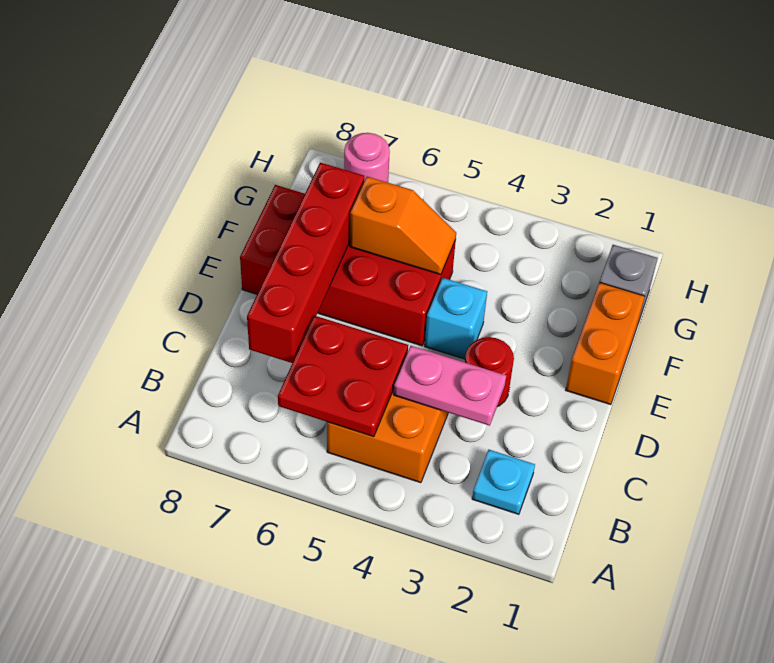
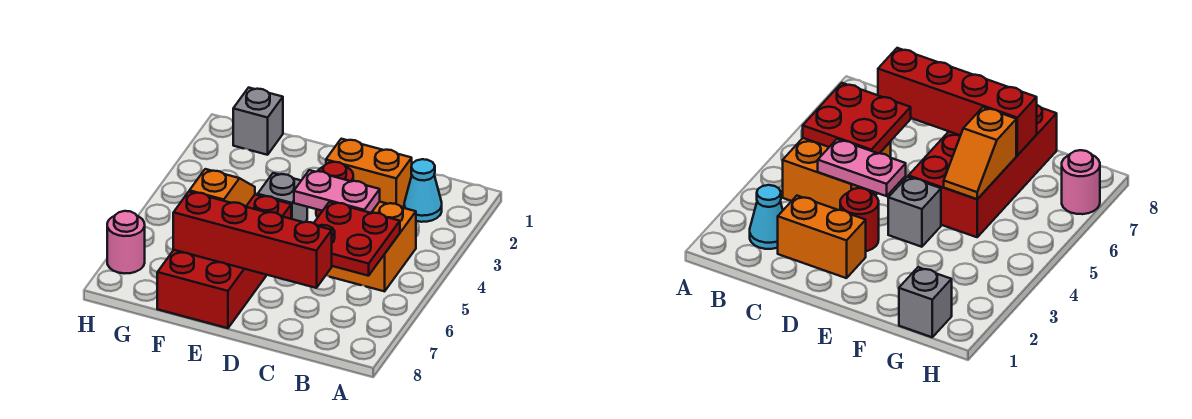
cyan 1x1 plate [472,450,535,514] -> cyan 1x1 cone [404,159,442,222]
pink 1x2 plate [394,346,506,426] -> pink 1x2 plate turned to [294,170,380,213]
orange 1x2 brick [566,282,645,405] -> orange 1x2 brick moved to [326,139,412,208]
cyan 1x1 brick [425,278,487,359] -> grey 1x1 brick [258,173,307,222]

